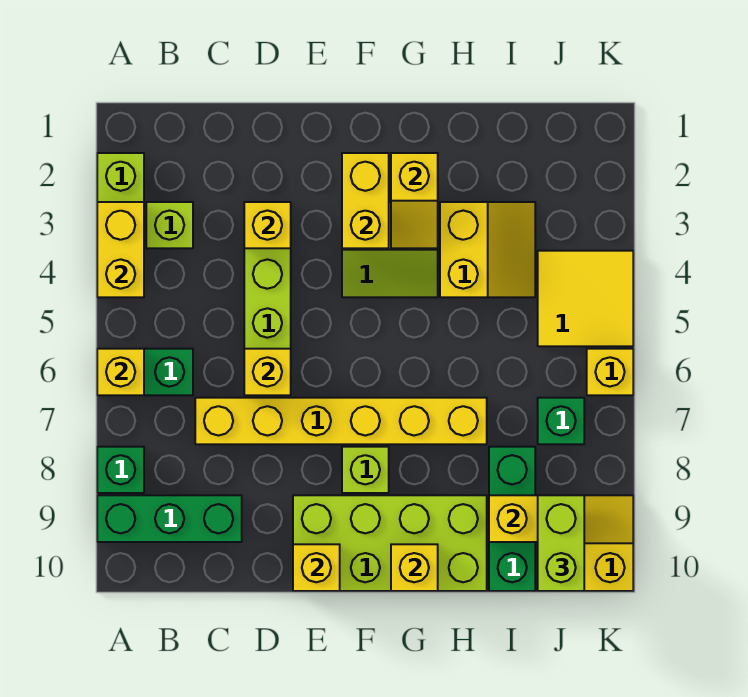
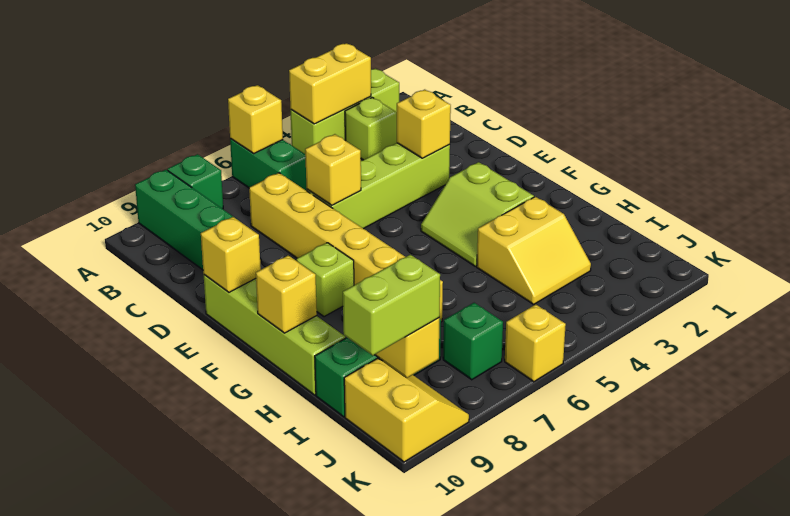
lime 2x4 brick [293,495,487,591] -> lime 1x4 brick [204,275,346,395]
yellow 1x2 brick [342,153,389,248] -> none
yellow 1x2 slope [391,153,438,248] -> none
yellow 2x2 tile [538,251,633,346] -> none

